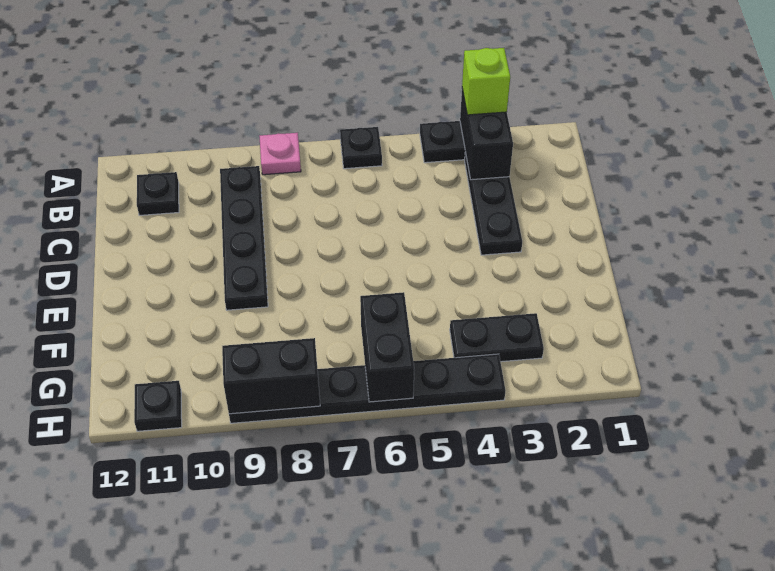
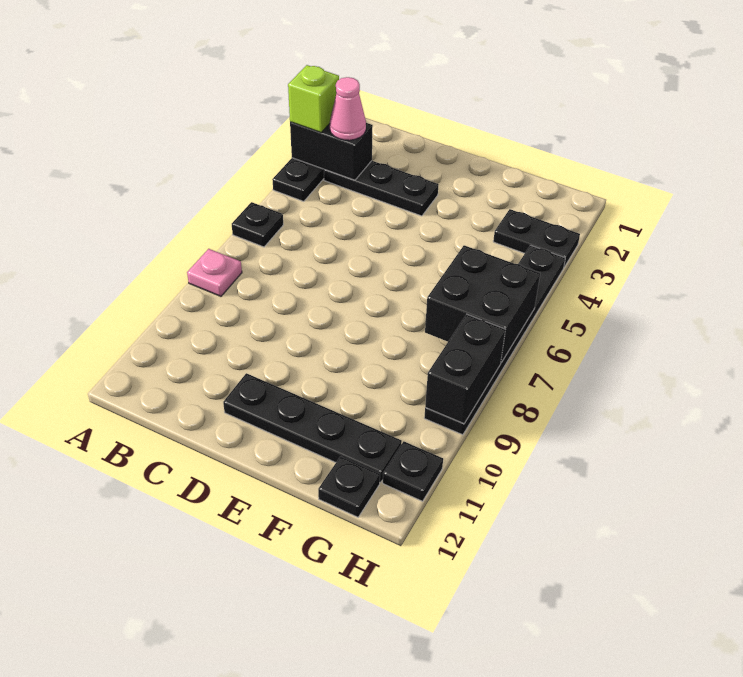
none -> pink 1x1 cone [330,77,366,140]
black 1x4 plate [220,166,268,310] -> black 1x4 plate moved to [223,373,402,482]
black 1x1 plate [137,172,179,215] -> black 1x1 plate moved to [318,456,380,517]
black 1x2 plate [450,313,544,362] -> black 1x2 plate turned to [493,209,580,267]
black 1x2 brick [360,292,414,402] -> black 2x2 brick [425,245,540,363]

